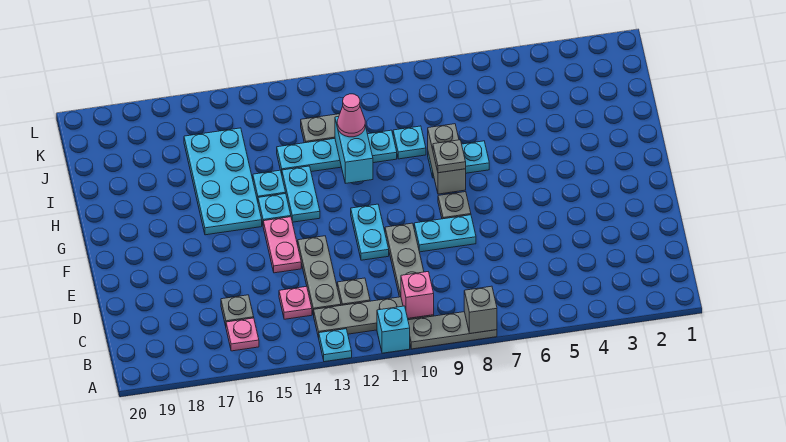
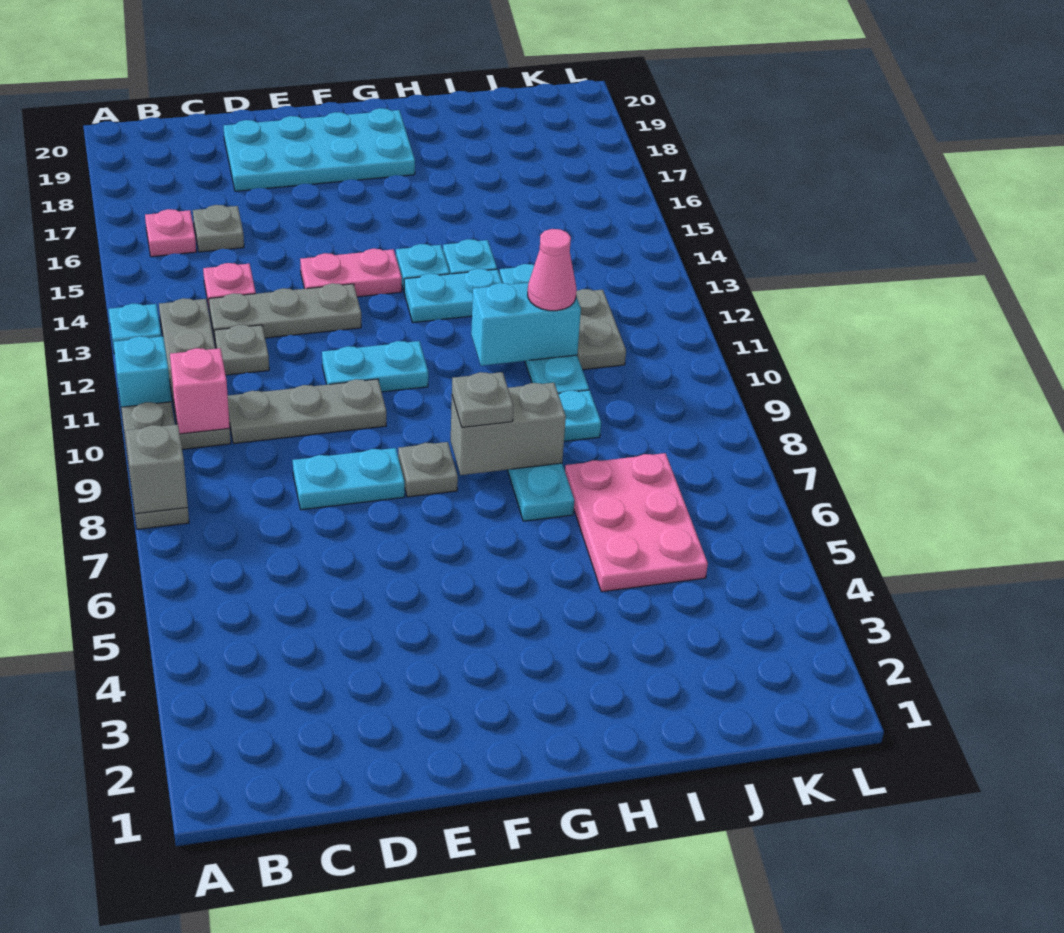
cyan 1x2 plate [414,215,476,252] -> cyan 1x2 plate turned to [293,448,405,510]
cyan 2x4 plate [184,128,262,235] -> cyan 2x4 plate moved to [224,108,415,191]
none -> pink 2x3 plate [565,453,708,592]

